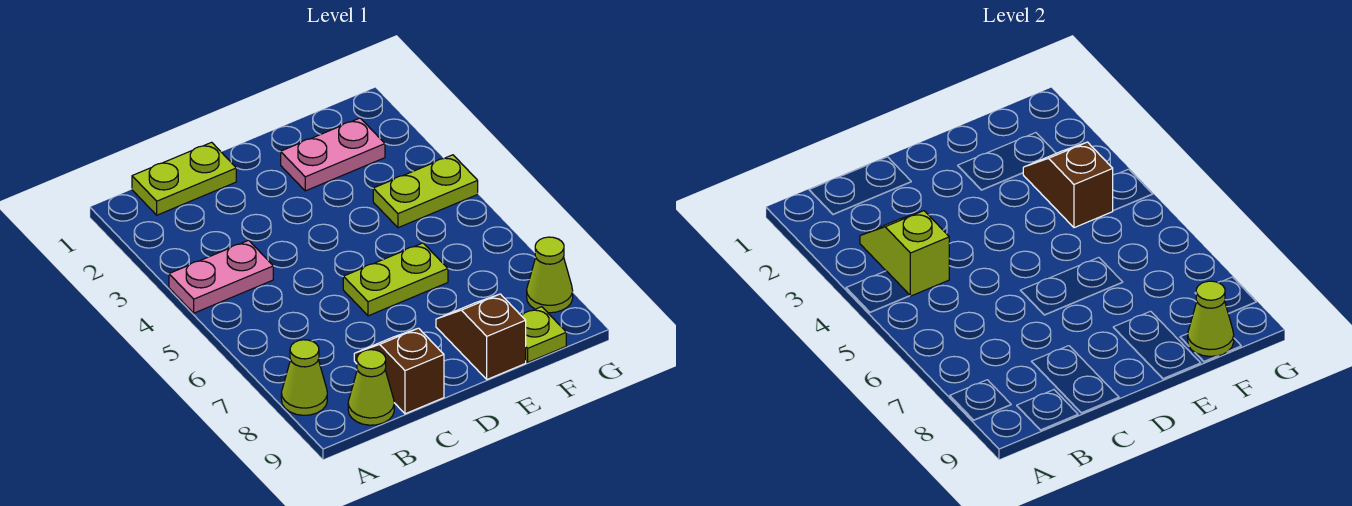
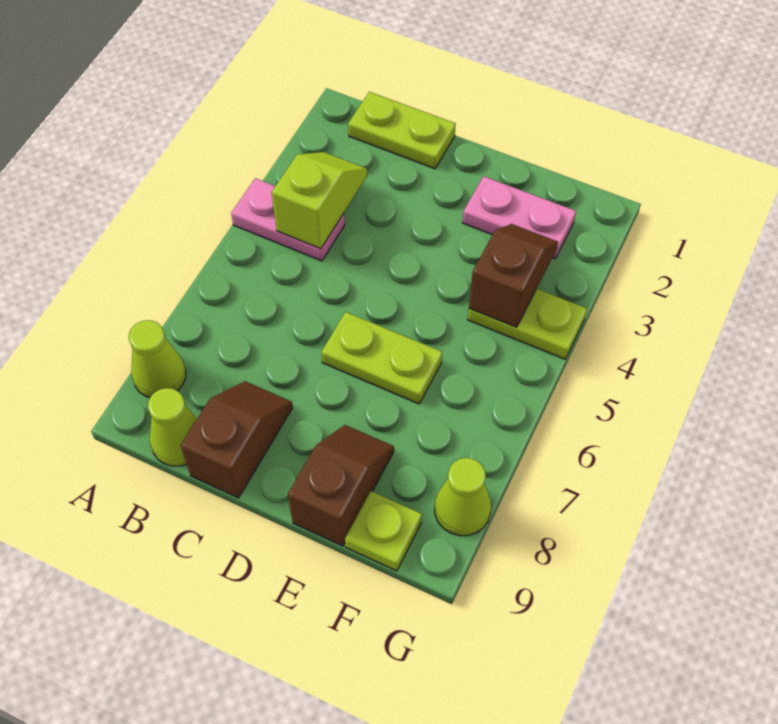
lime 1x1 cone [1188,281,1234,356] -> none

